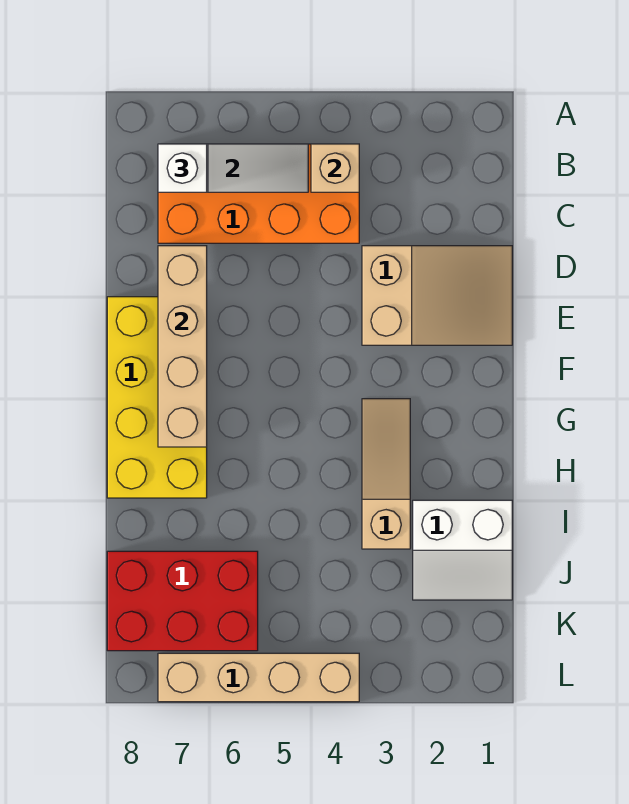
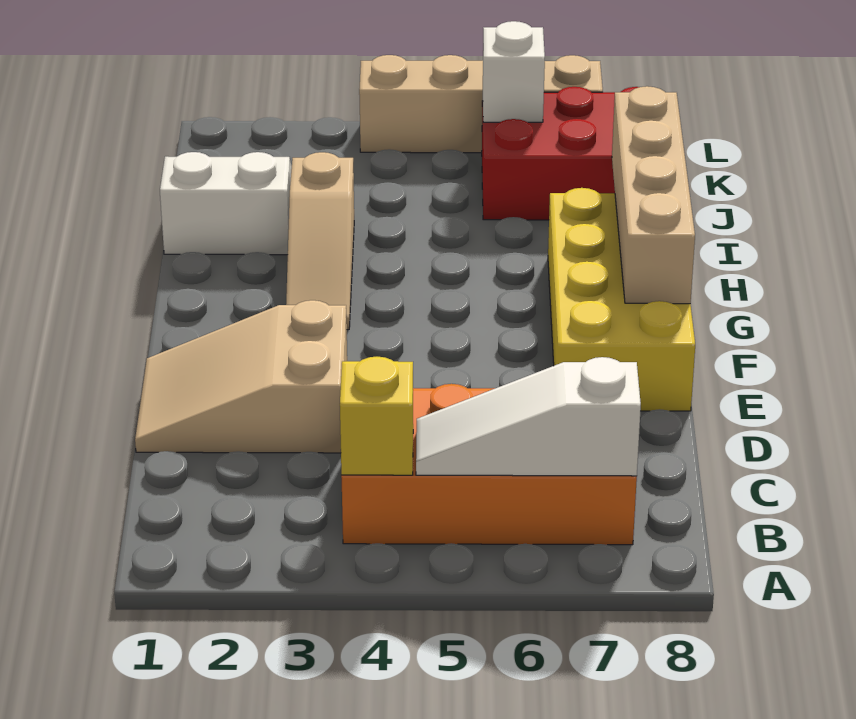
tan 1x1 brick [311,144,359,192] -> yellow 1x1 brick [340,357,413,475]
white 1x1 brick [158,144,207,192] -> white 1x1 brick moved to [483,21,545,122]
tan 1x4 brick [158,246,207,447] -> tan 1x4 brick moved to [612,86,695,304]

